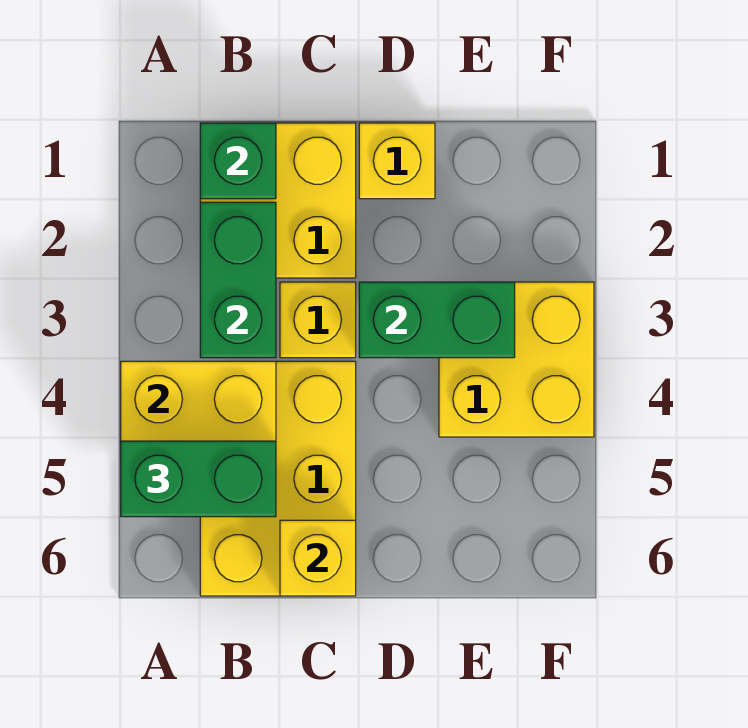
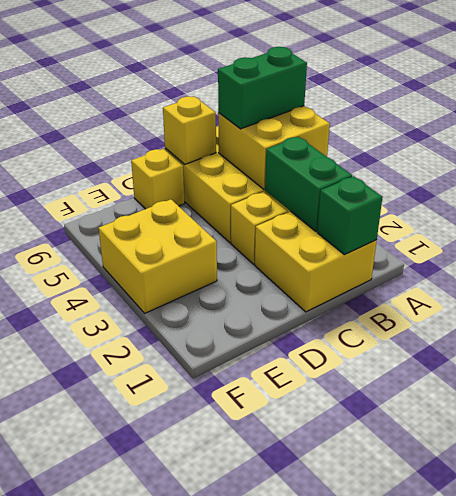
yellow 1x1 brick [359,123,435,199] -> yellow 1x1 brick moved to [131,149,185,209]
green 1x2 brick [359,282,515,358] -> none

